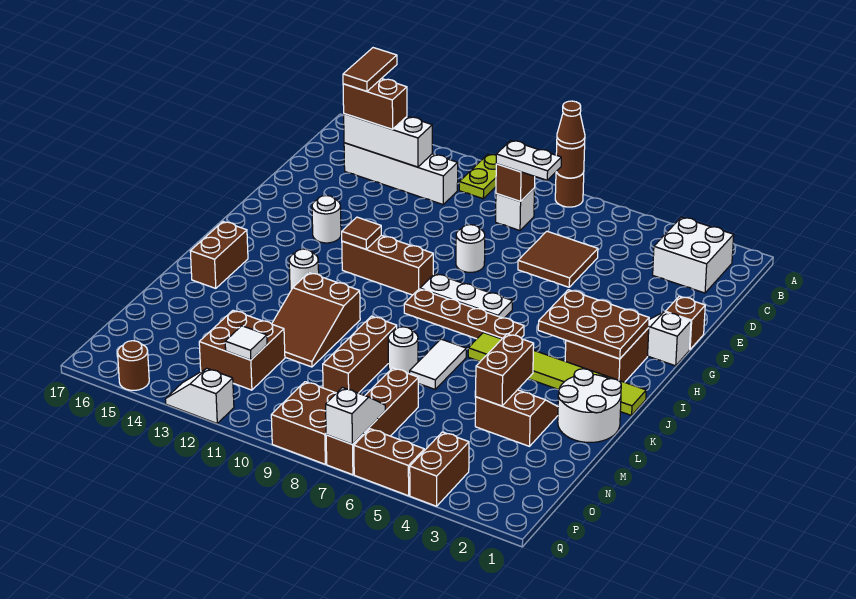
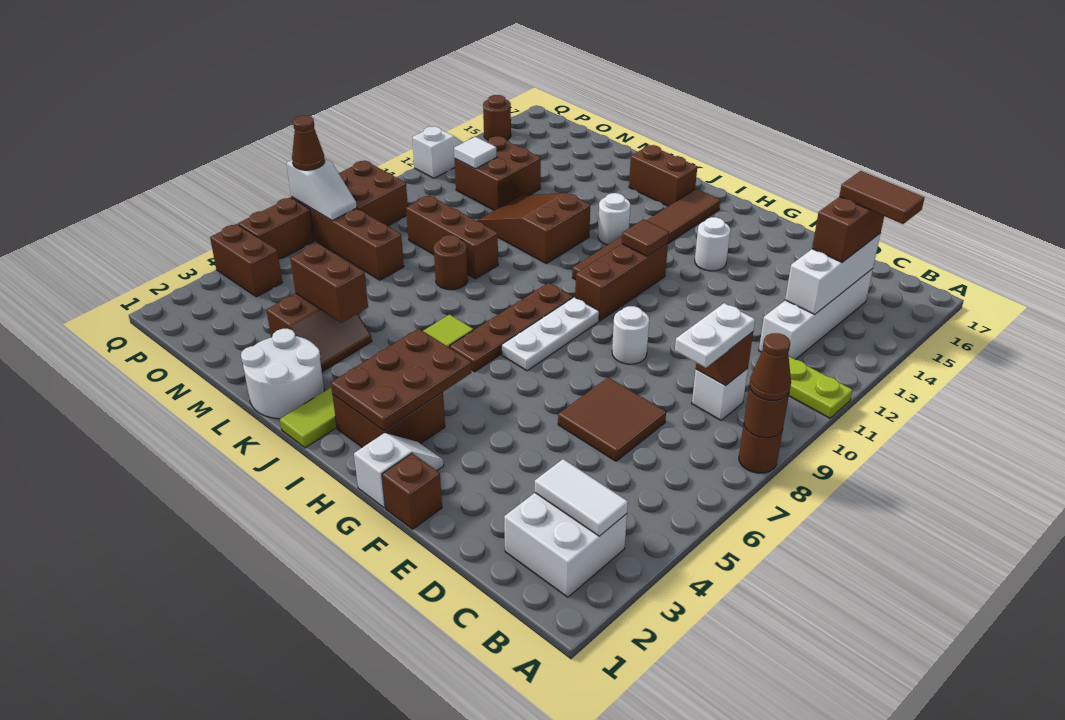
none -> brown 1x6 tile [572,189,720,280]
white 1x2 tile [410,339,466,389] -> white 1x2 tile moved to [535,459,628,536]
white 1x1 round brick [388,327,418,374] -> brown 1x1 round brick [434,235,468,290]
none -> brown 1x1 cone [292,116,325,170]

